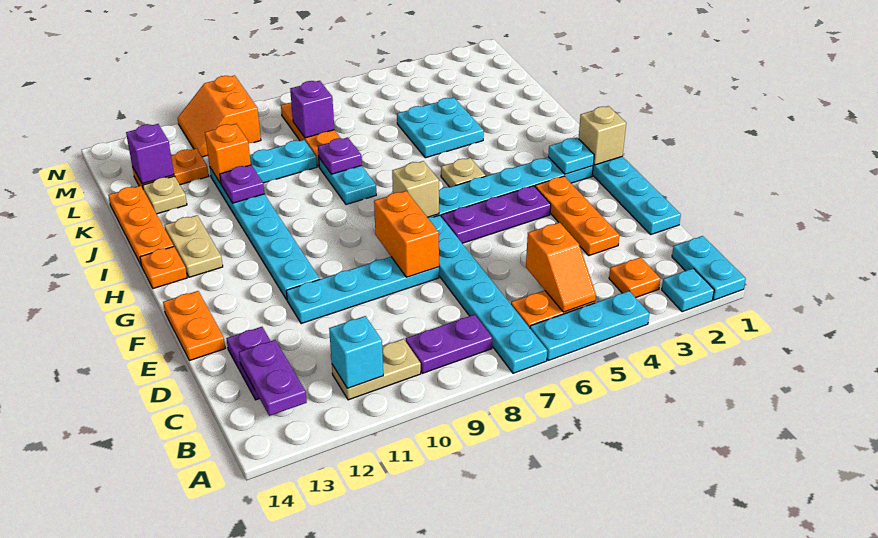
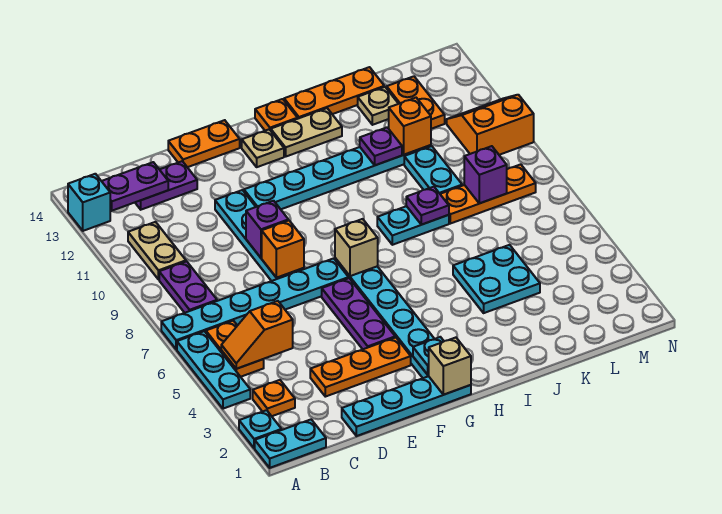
cyan 1x1 brick [329,316,383,388] -> cyan 1x1 brick moved to [68,174,110,231]
orange 1x2 brick [374,191,439,277] -> orange 1x1 brick [262,220,304,278]
tan 1x1 plate [441,158,486,187] -> tan 1x1 plate moved to [242,130,284,167]
purple 1x1 brick [126,124,174,184] -> purple 1x1 brick moved to [246,201,288,258]

